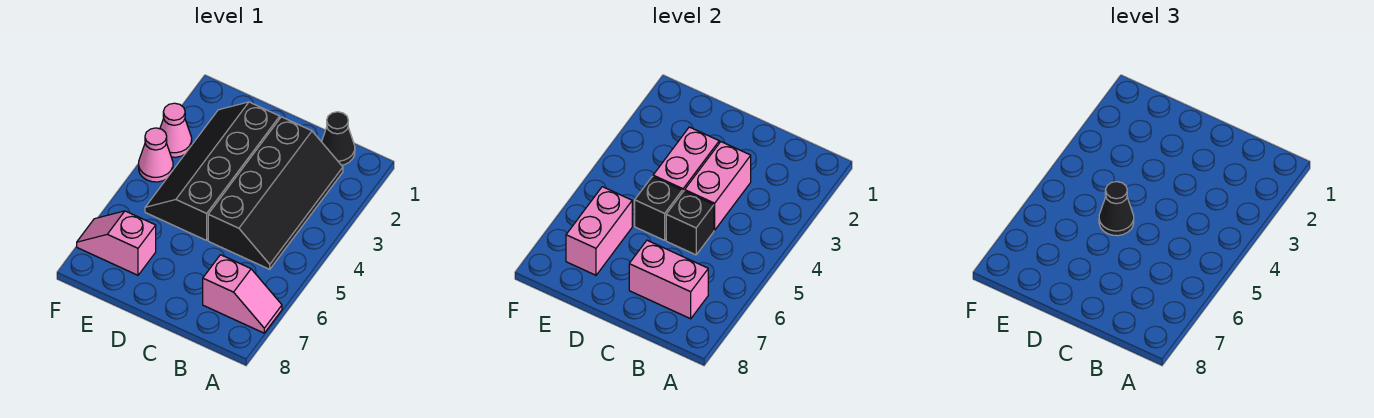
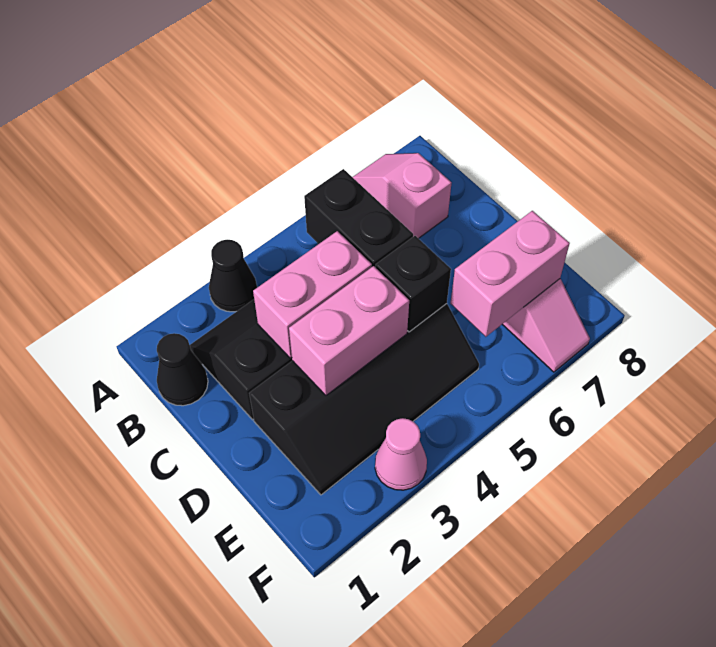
pink 1x2 brick [629,240,708,319] -> none
black 1x1 brick [666,191,714,255] -> black 1x2 brick [304,169,413,268]
black 1x1 cone [1099,182,1134,236] -> black 1x1 cone moved to [209,240,257,312]
pink 1x1 cone [139,128,173,182] -> none

